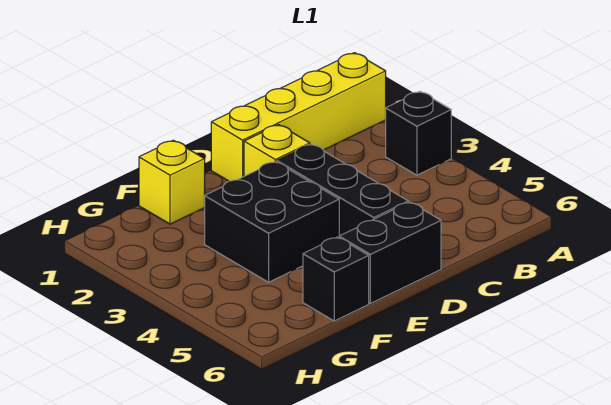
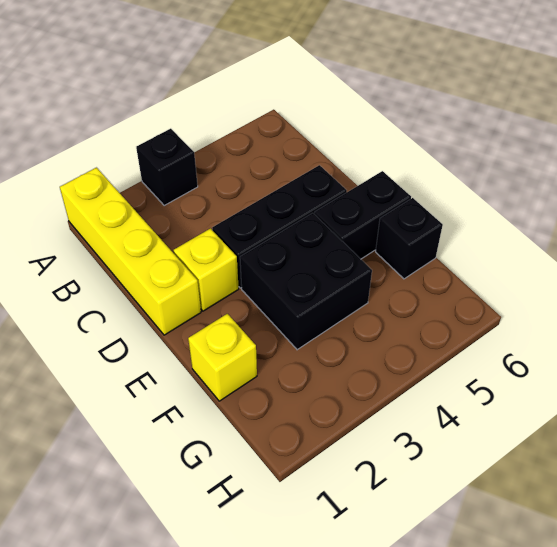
black 1x2 brick [339,202,441,303] -> black 1x2 brick turned to [314,171,411,259]

